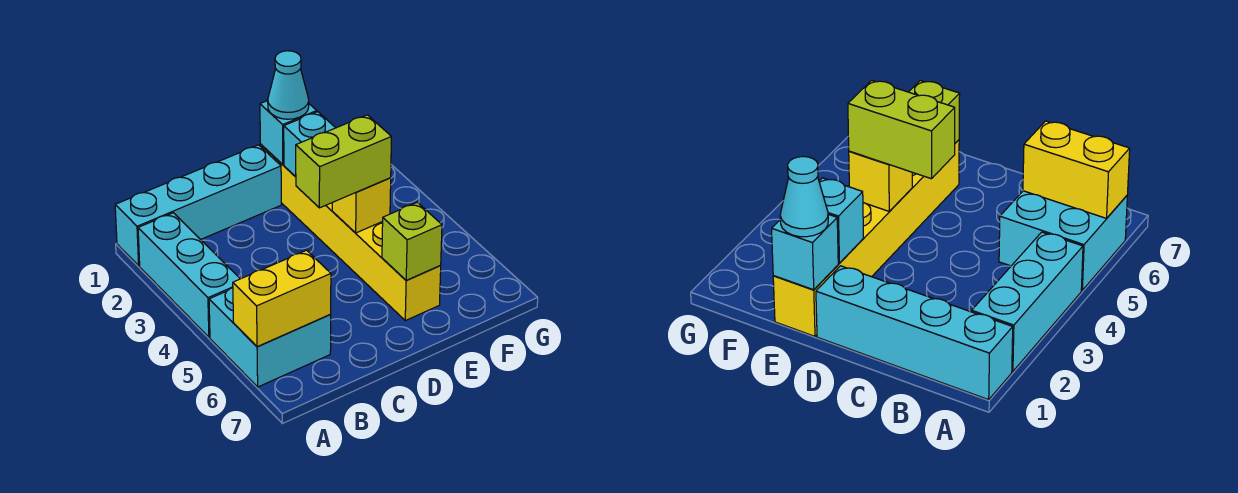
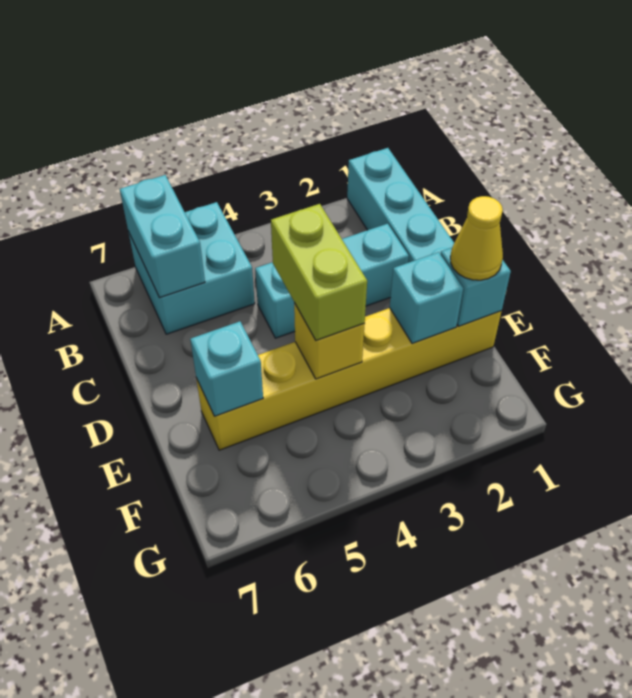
cyan 1x3 brick [138,213,240,337] -> cyan 1x3 brick moved to [255,224,409,338]
yellow 1x2 brick [233,250,331,347] -> cyan 1x2 brick [120,175,205,298]
cyan 1x1 cone [268,51,309,119] -> yellow 1x1 cone [450,196,503,280]
lime 1x1 brick [382,202,442,280] -> cyan 1x1 brick [190,321,263,416]

